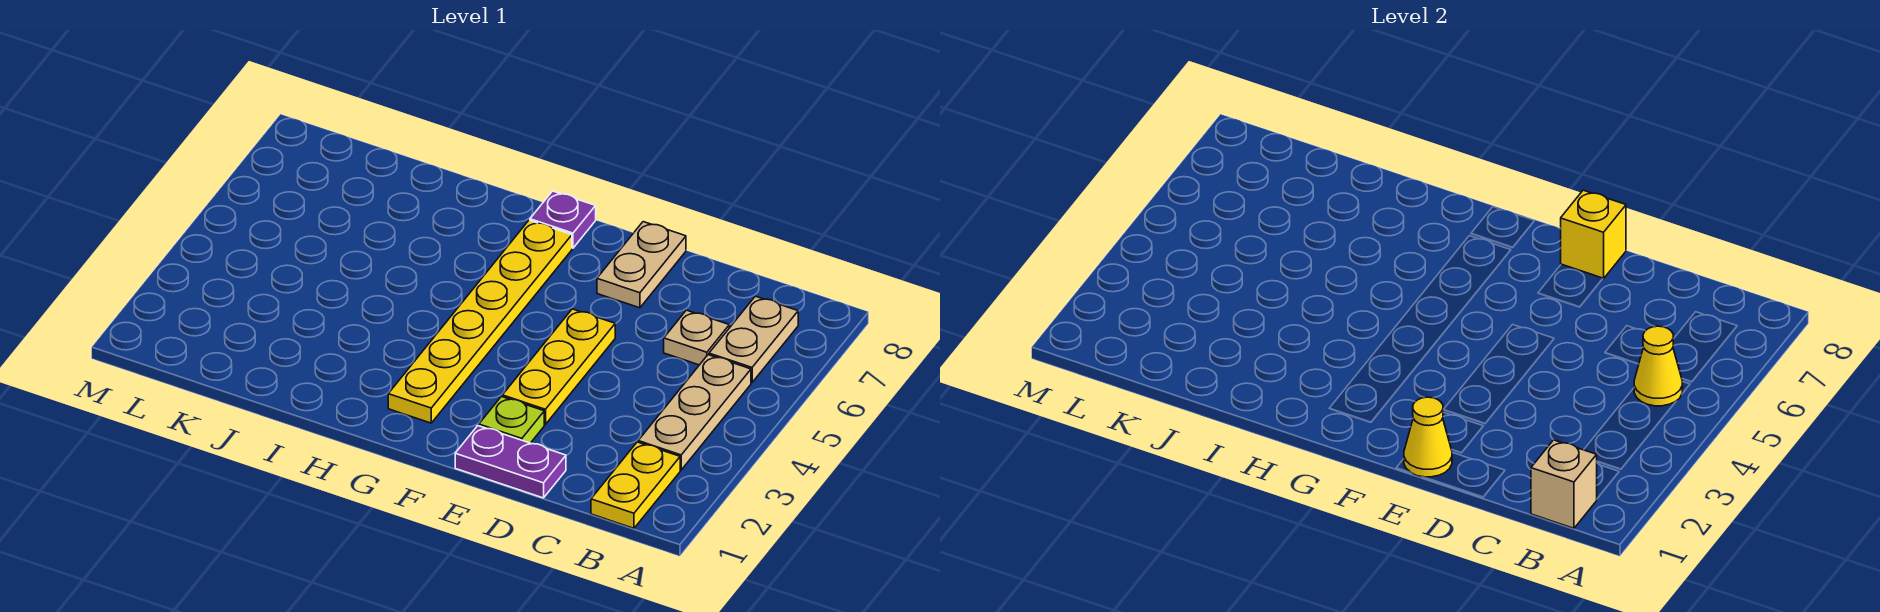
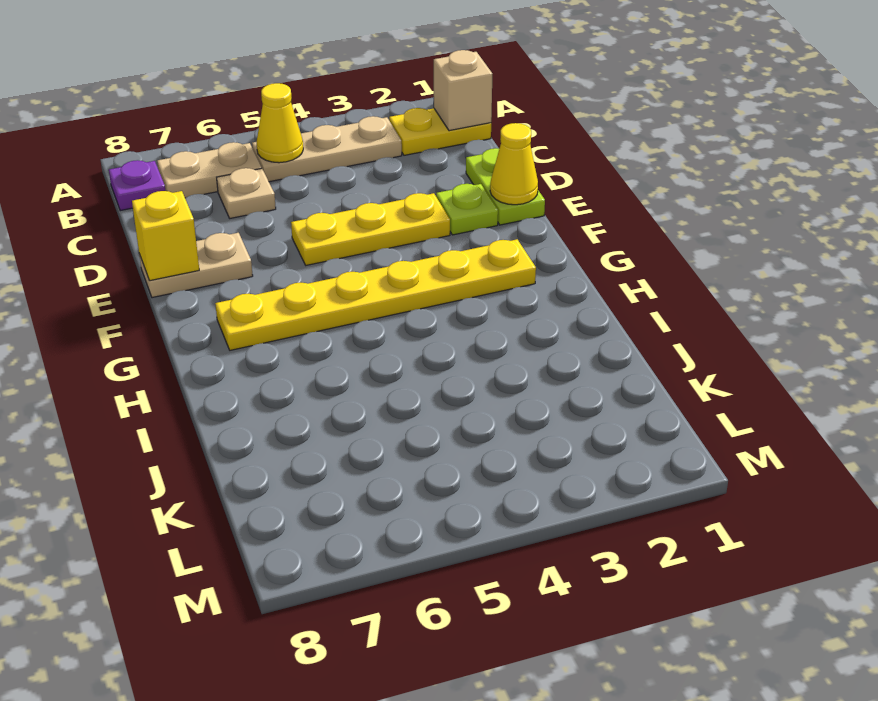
purple 1x2 plate [455,426,566,498] -> lime 1x2 plate [466,148,545,225]
purple 1x1 plate [530,191,596,248] -> purple 1x1 plate moved to [109,160,165,211]

